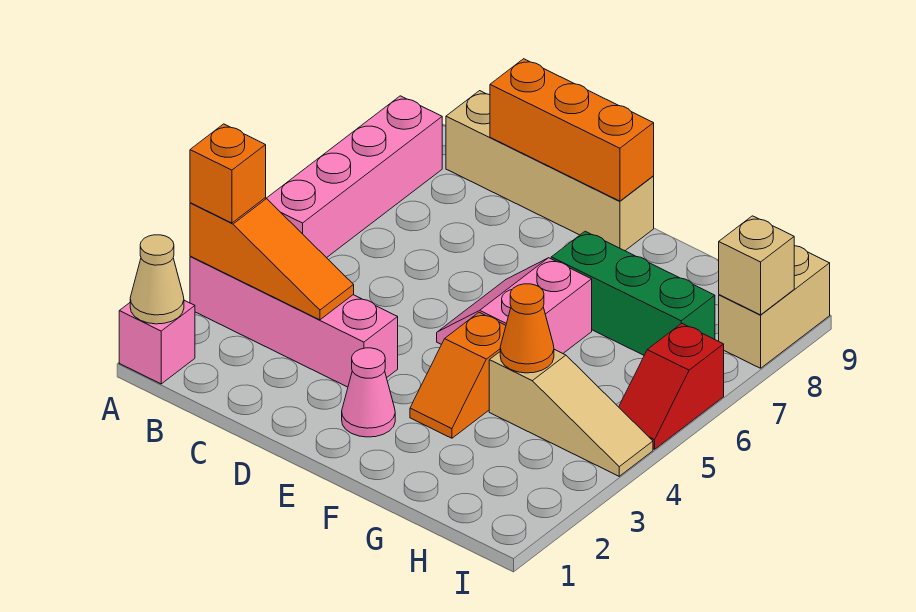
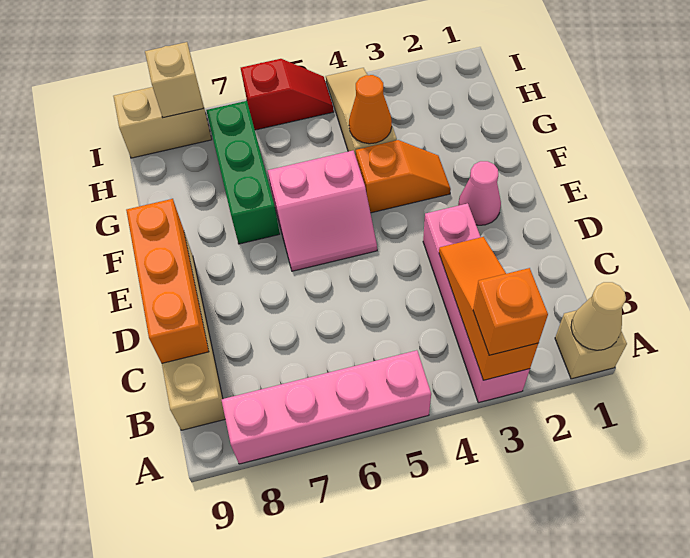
pink 1x1 brick [119,300,195,384] -> tan 1x1 brick [555,310,627,379]

